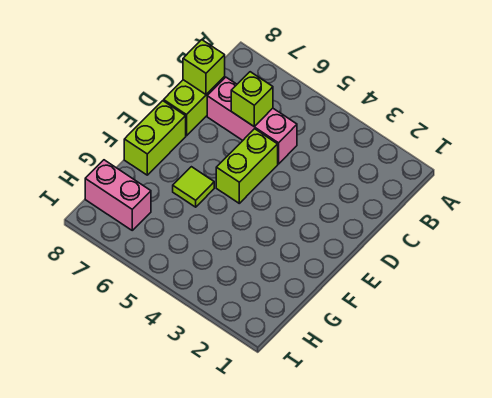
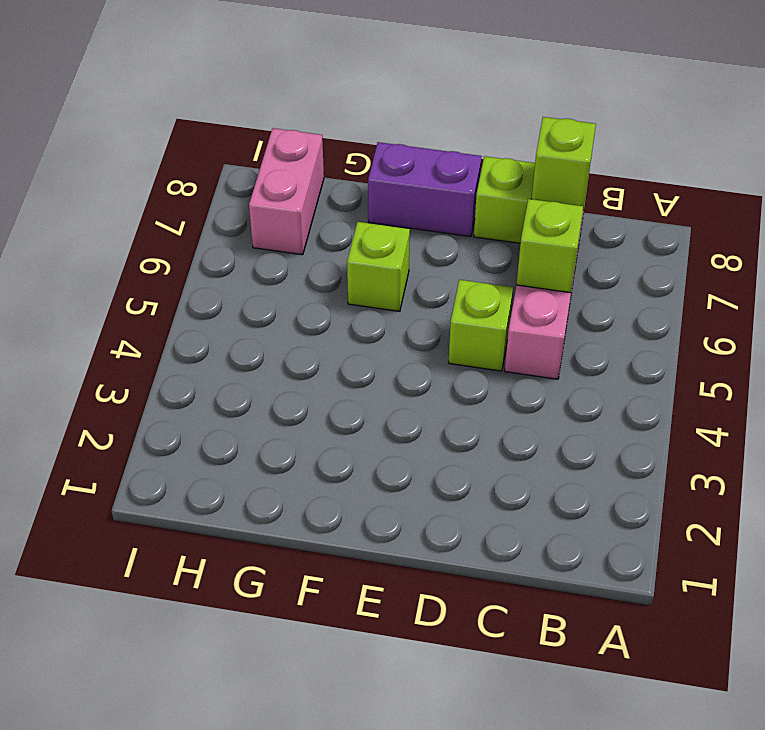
lime 1x2 brick [216,129,278,203] -> lime 1x1 brick [449,280,513,371]
lime 1x2 brick [124,101,186,175] -> purple 1x2 brick [368,142,482,237]
lime 1x1 tile [173,167,214,207] -> lime 1x1 brick [347,222,410,311]

